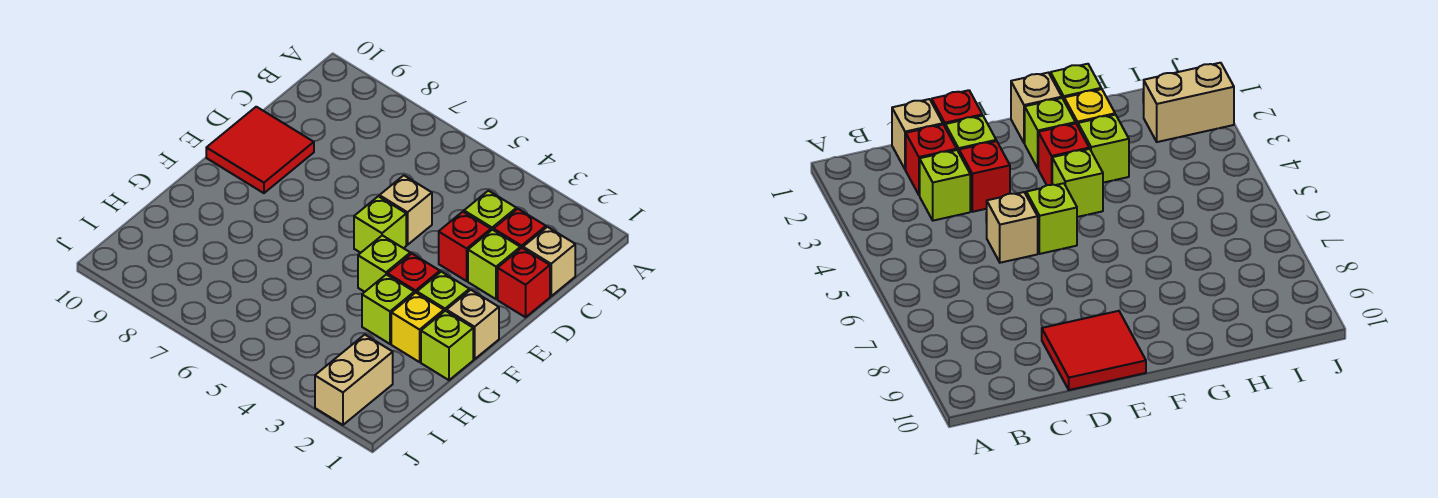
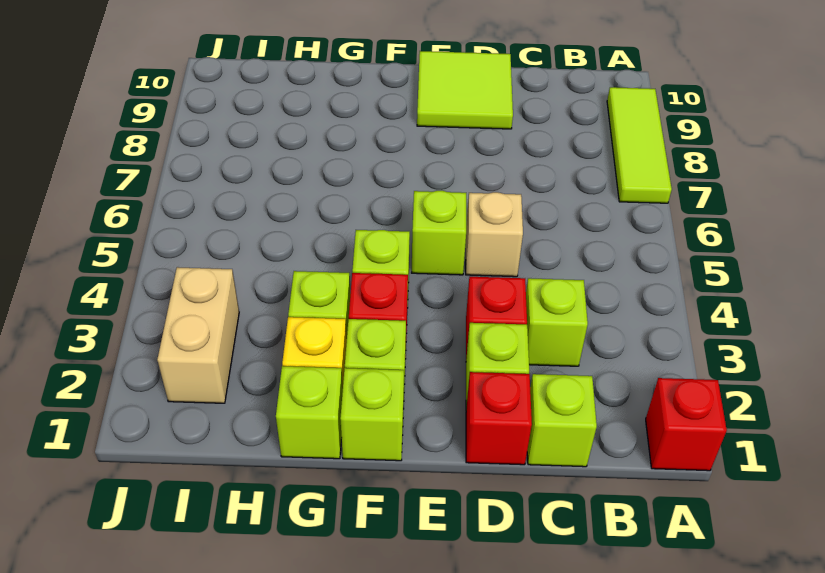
none -> lime 1x3 tile [607,87,672,203]
tan 1x1 brick [523,227,575,296] -> lime 1x1 brick [527,374,597,467]
red 1x1 brick [494,209,546,249] -> red 1x1 brick moved to [646,378,727,471]
red 2x2 tile [206,107,314,193] -> lime 2x2 tile [417,51,513,129]
tan 1x1 brick [447,290,499,359] -> lime 1x1 brick [340,368,404,461]
tan 1x2 brick [315,335,393,425] -> tan 1x2 brick turned to [157,267,239,403]

